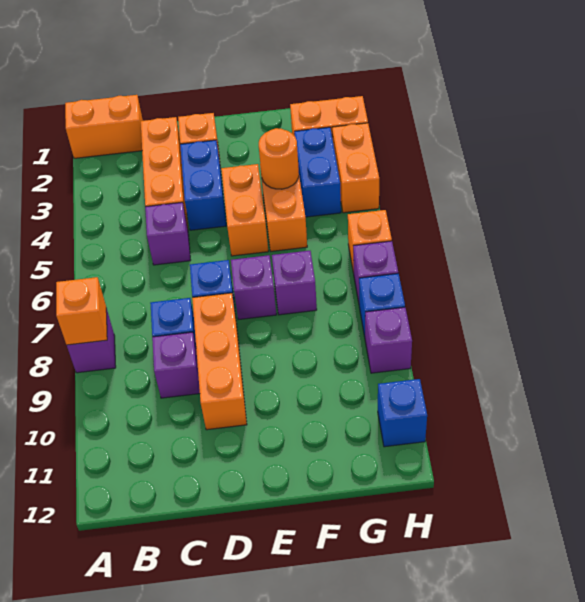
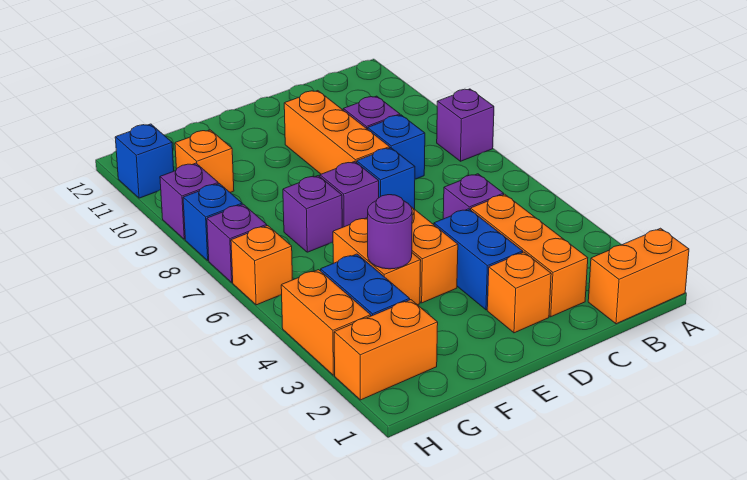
orange 1x1 brick [56,277,107,345] -> orange 1x1 brick moved to [175,130,234,192]
orange 1x1 round brick [259,128,299,189] -> purple 1x1 round brick [368,195,412,269]

